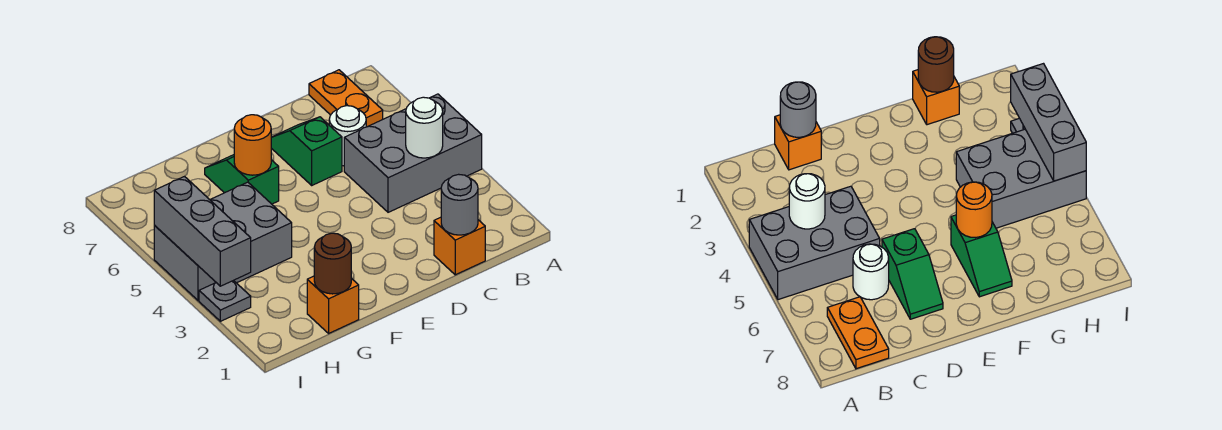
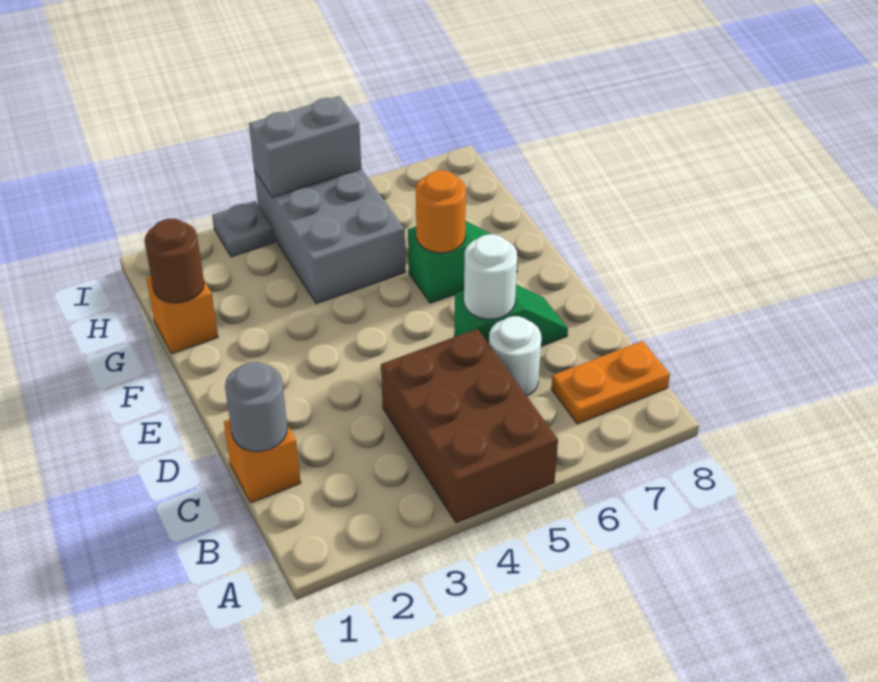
grey 2x3 brick [344,94,482,212] -> brown 2x3 brick [381,329,558,523]
white 1x1 round brick [406,97,443,158] -> white 1x1 round brick moved to [464,234,517,319]
grey 1x3 brick [154,176,251,286] -> grey 1x2 brick [249,96,361,197]

